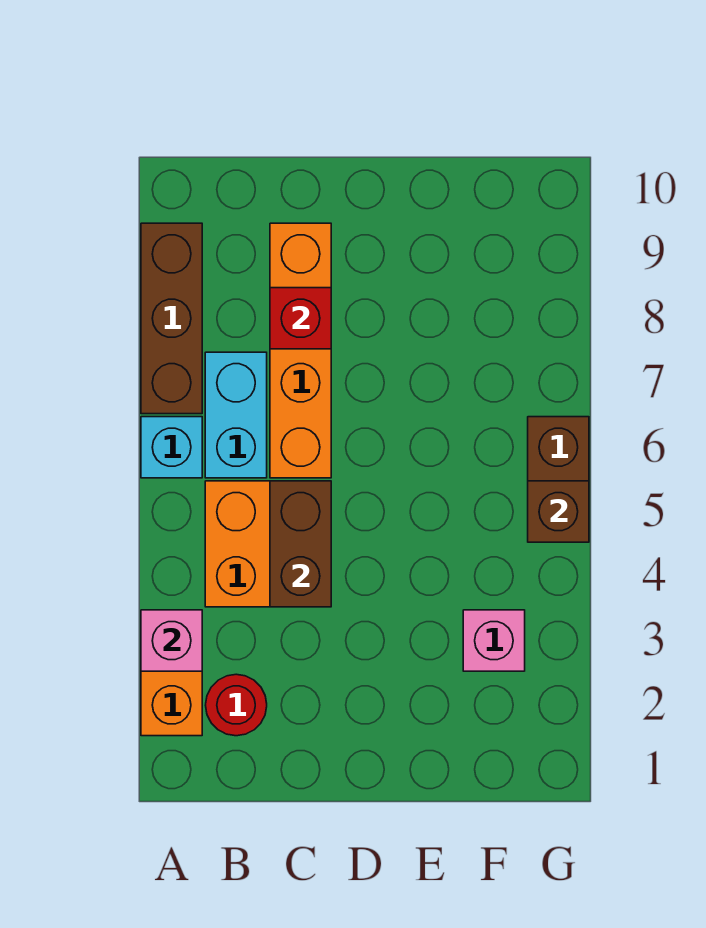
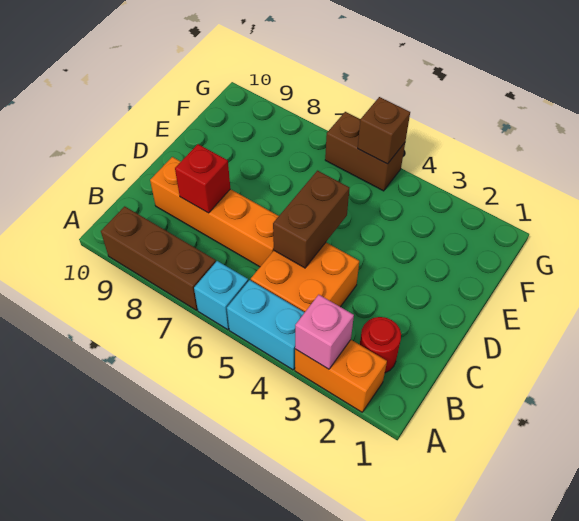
cyan 1x2 brick [205,352,267,478] -> cyan 1x2 brick moved to [227,280,305,370]
brown 1x2 brick [270,481,331,607] -> brown 1x2 brick turned to [273,171,349,268]
pink 1x1 brick [463,610,525,671] -> none

